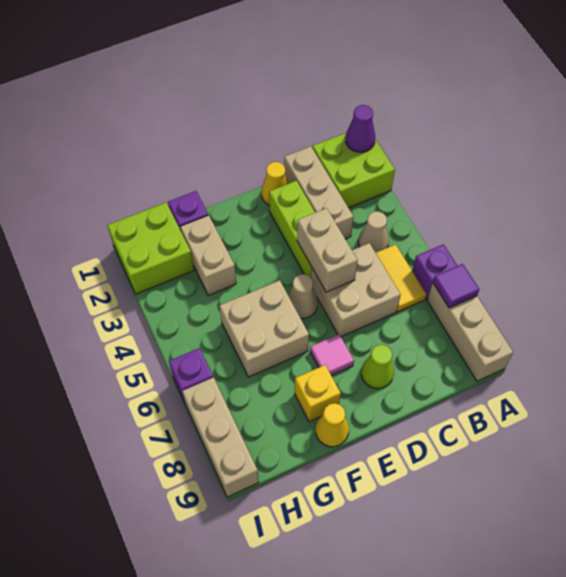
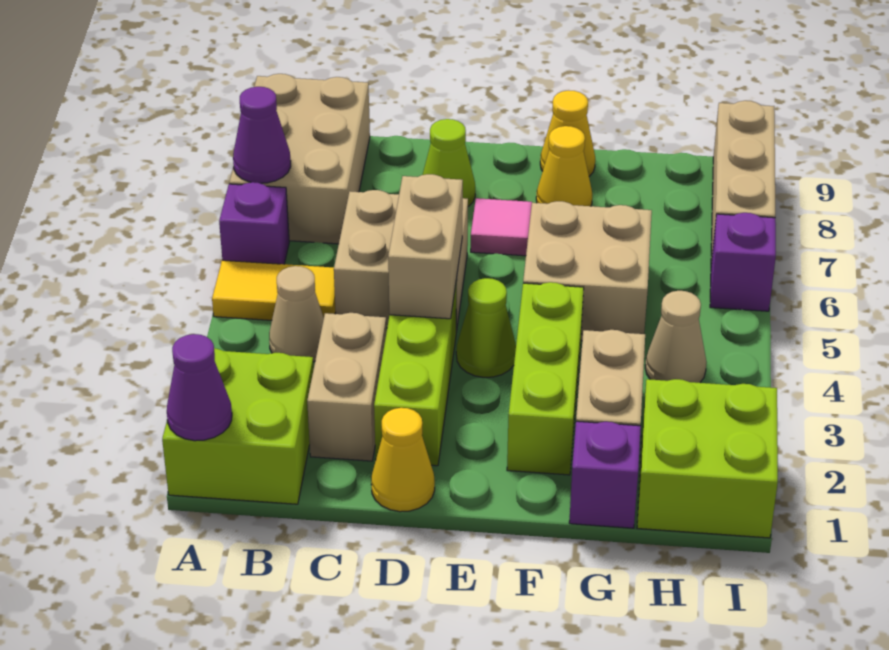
tan 1x3 brick [427,283,513,381] -> tan 2x3 brick [229,74,370,244]
purple 1x1 tile [433,264,479,308] -> purple 1x1 cone [233,87,291,183]
yellow 1x2 tile [376,244,427,312] -> yellow 1x2 tile turned to [212,260,336,320]
tan 1x3 brick [284,146,353,239] -> tan 1x2 brick [307,313,386,461]
none -> lime 1x1 cone [456,278,516,377]
tan 1x1 cone [288,274,318,318] -> tan 1x1 cone moved to [645,291,707,383]
none -> lime 1x3 brick [507,282,584,475]
yellow 1x1 brick [295,365,341,422] -> yellow 1x1 cone [536,126,592,206]

